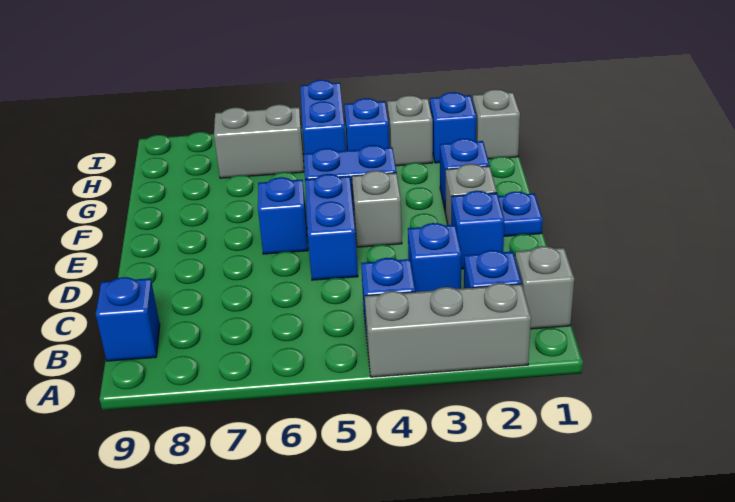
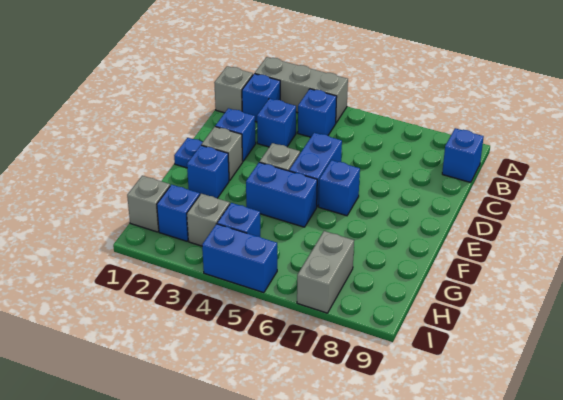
blue 1x2 brick [300,80,346,154] -> blue 1x2 brick turned to [202,224,277,293]
grey 1x2 brick [214,104,304,178] -> grey 1x2 brick turned to [297,231,354,313]

